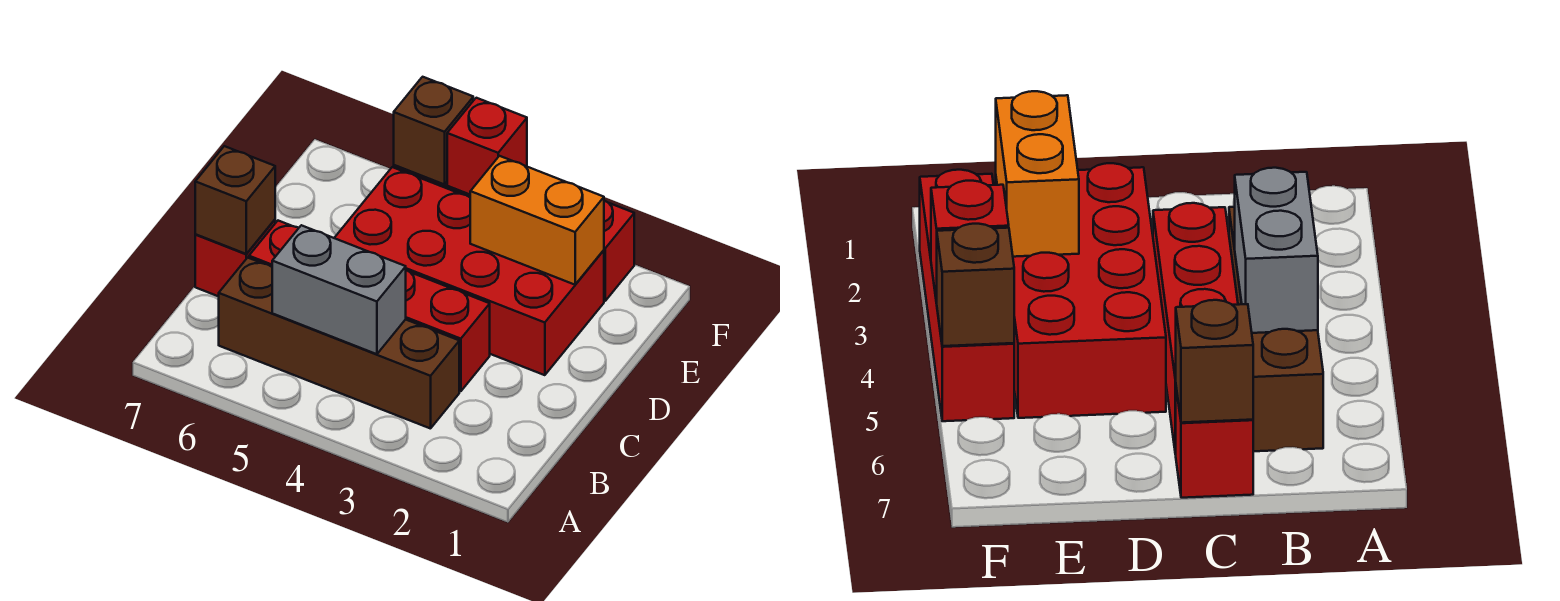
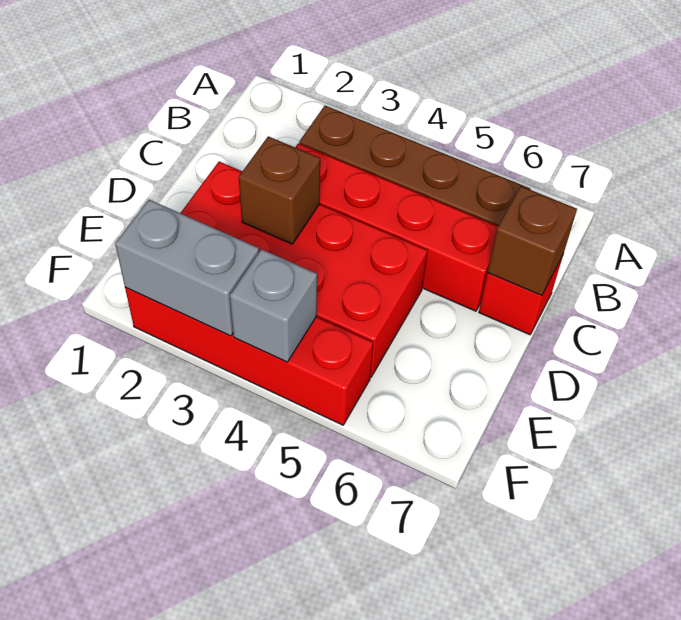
grey 1x2 brick [272,225,406,354] -> grey 1x2 brick moved to [115,200,259,336]
orange 1x2 brick [470,156,604,285] -> none
red 1x1 brick [447,98,527,194] -> grey 1x1 brick [230,249,317,362]
brown 1x1 brick [394,77,473,185] -> brown 1x1 brick moved to [239,136,320,244]

